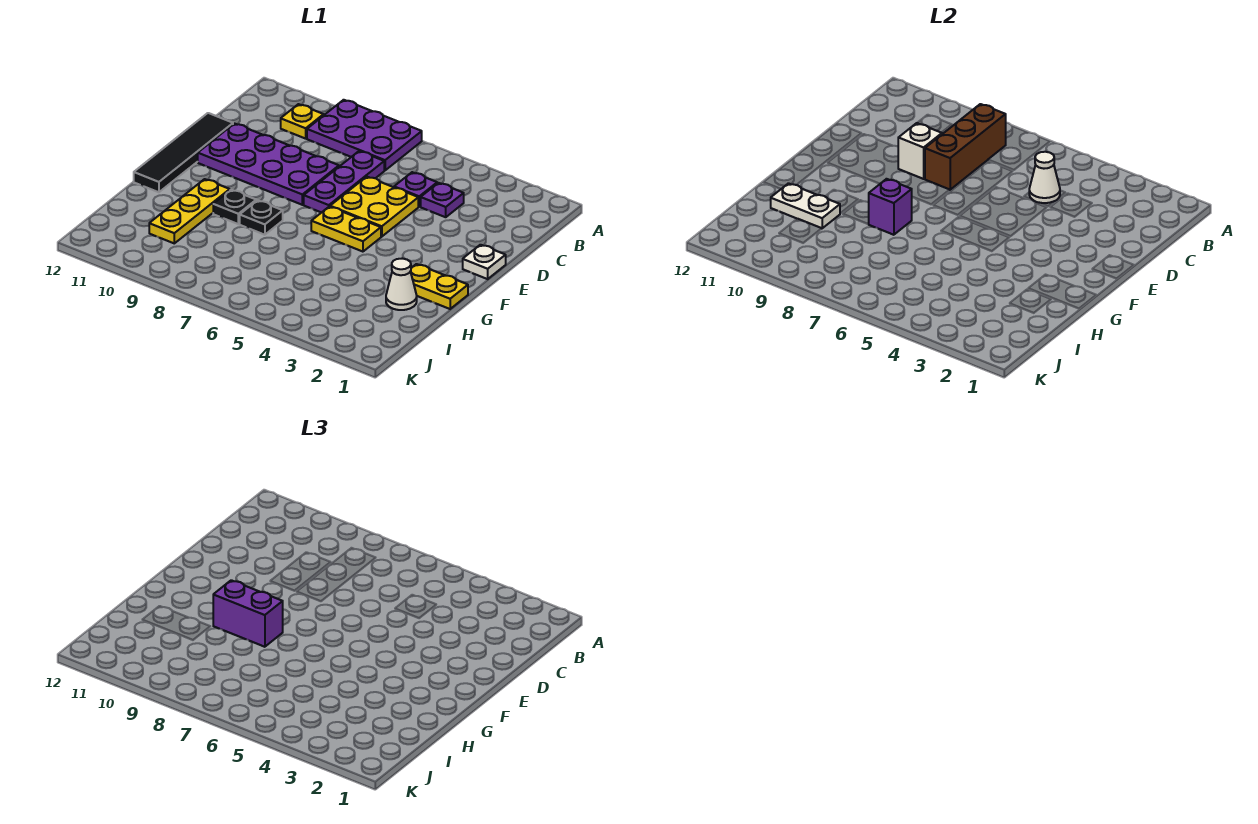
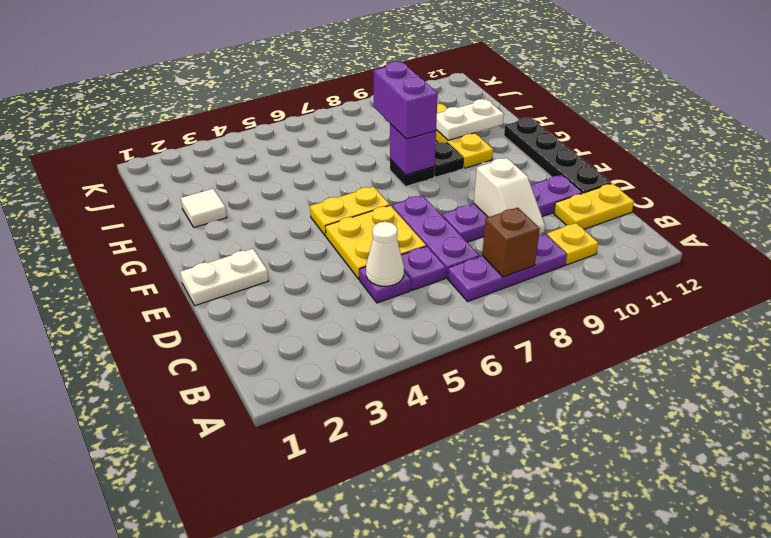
purple 2x3 plate [307,100,422,170] -> purple 1x3 plate [448,234,567,301]
brown 1x3 brick [925,104,1006,190] -> brown 1x1 brick [482,208,540,277]
purple 1x1 plate [421,183,464,217] -> purple 1x1 plate moved to [401,246,446,290]
purple 2x4 plate [198,124,339,205] -> purple 1x4 plate [442,175,582,242]
black 1x4 tile [134,113,233,192] -> black 1x4 plate [504,117,611,193]
white 1x1 plate [463,245,506,279] -> white 1x2 plate [180,249,268,306]
yellow 1x2 plate [411,264,468,309] -> yellow 1x2 plate moved to [554,184,634,229]
purple 1x2 brick [213,580,283,647] -> purple 1x2 brick turned to [373,62,438,139]
white 1x1 cone [386,258,417,310] -> white 1x1 tile [181,189,227,228]

